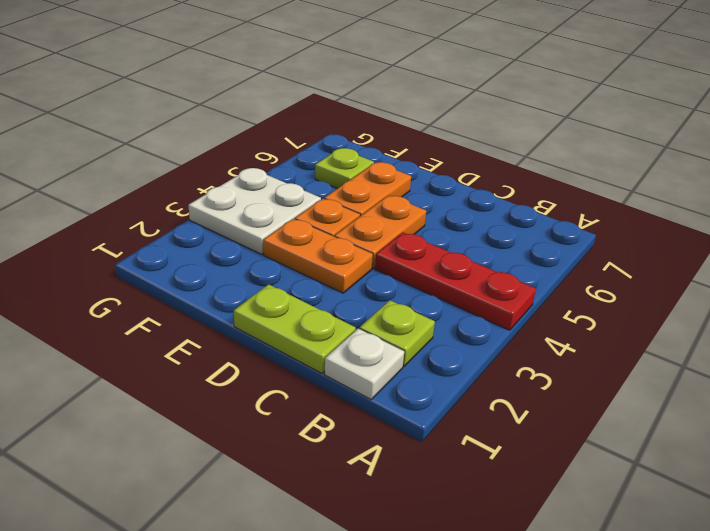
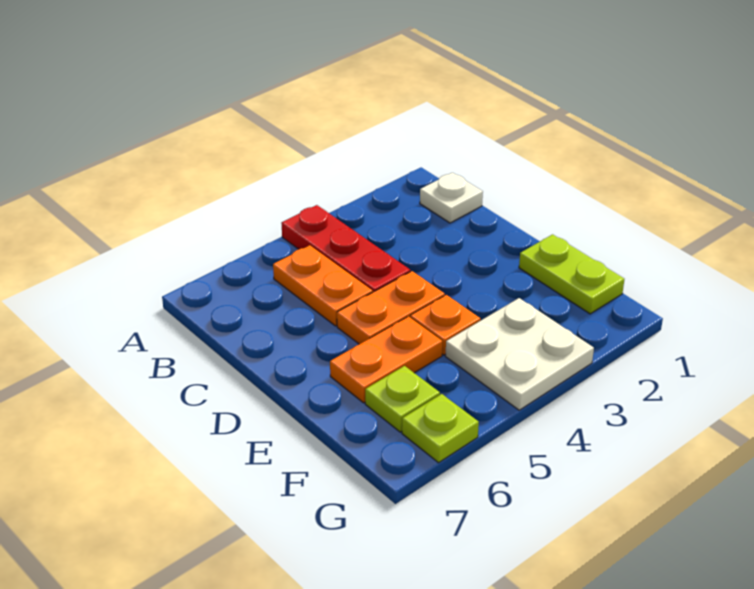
lime 1x1 plate [360,300,435,366] -> lime 1x1 plate moved to [402,394,479,463]
lime 1x2 plate [234,284,356,373] -> lime 1x2 plate moved to [519,234,624,314]
orange 1x2 plate [263,219,373,293] -> orange 1x2 plate moved to [273,245,373,326]

